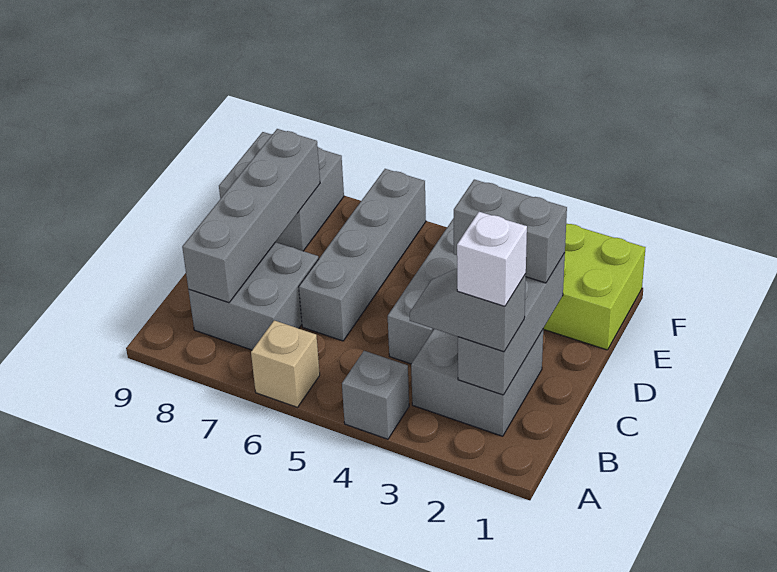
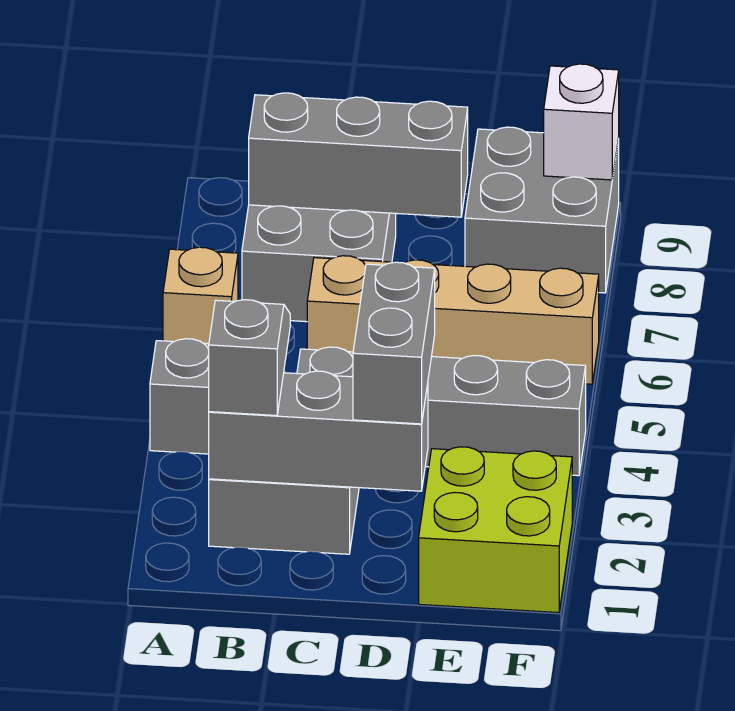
white 1x1 brick [457,212,527,306] -> white 1x1 brick moved to [544,64,619,180]
grey 1x4 brick [182,129,320,303] -> grey 1x3 brick [249,93,468,217]
grey 1x4 brick [299,169,426,341] -> tan 1x4 brick [307,256,599,384]

